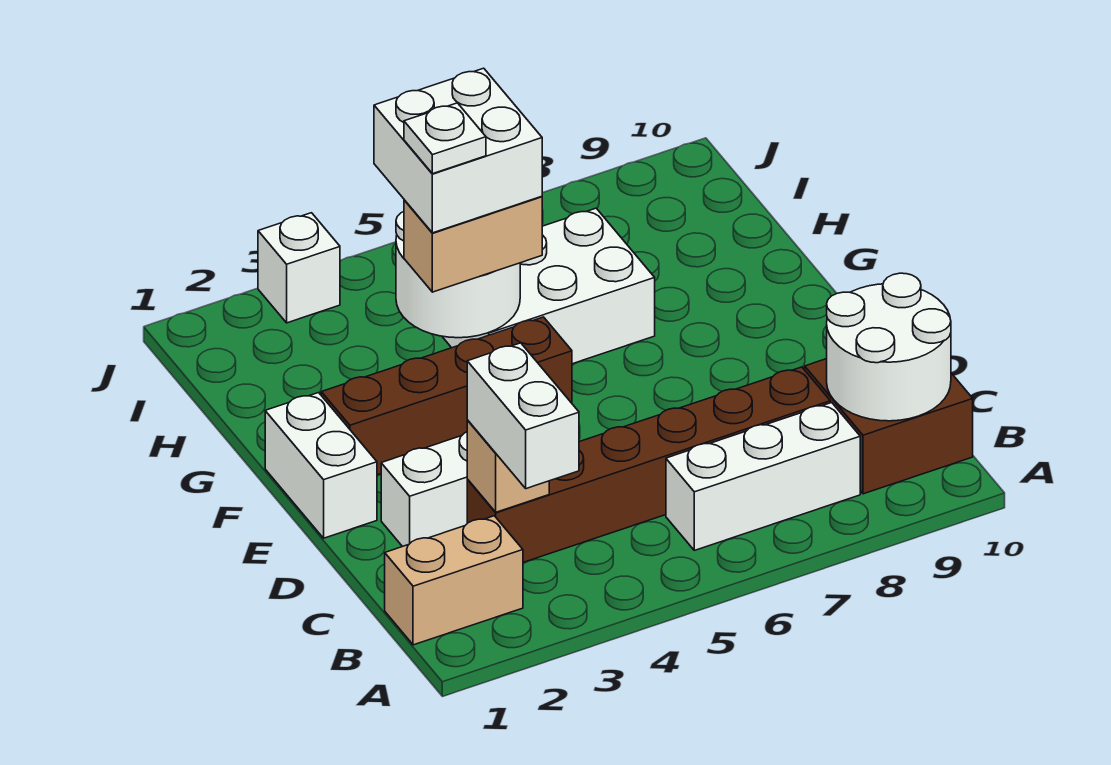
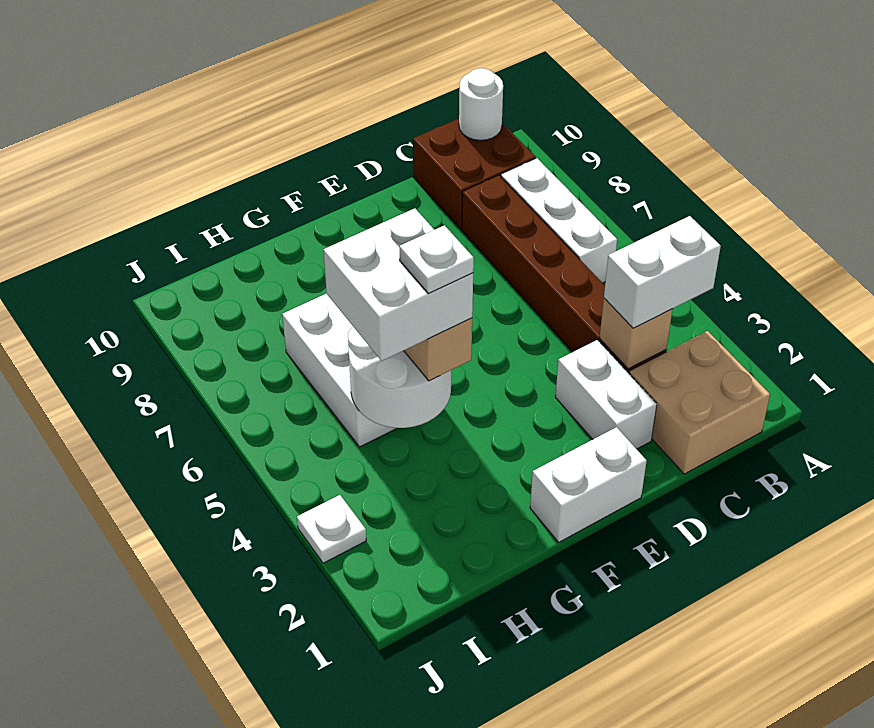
tan 1x2 brick [385,516,523,645] -> tan 2x2 brick [629,331,770,474]
white 2x2 round brick [827,273,951,421] -> white 1x1 round brick [459,68,503,140]
brown 1x4 brick [321,317,572,475] -> none
white 1x1 brick [258,213,340,323] -> white 1x1 plate [297,495,366,563]

